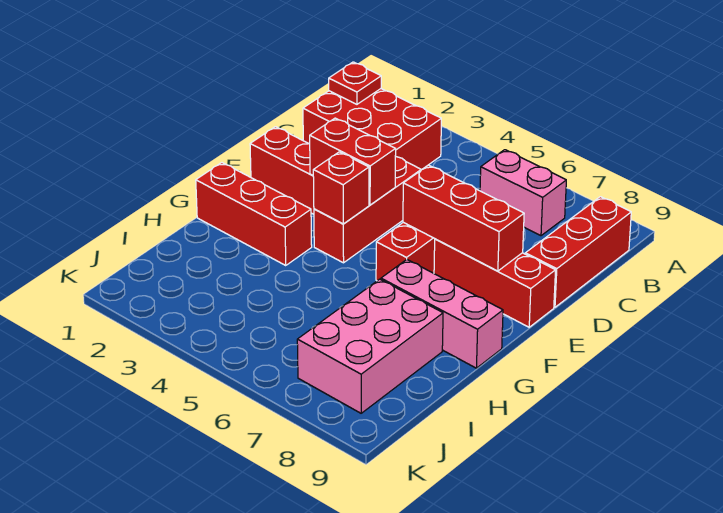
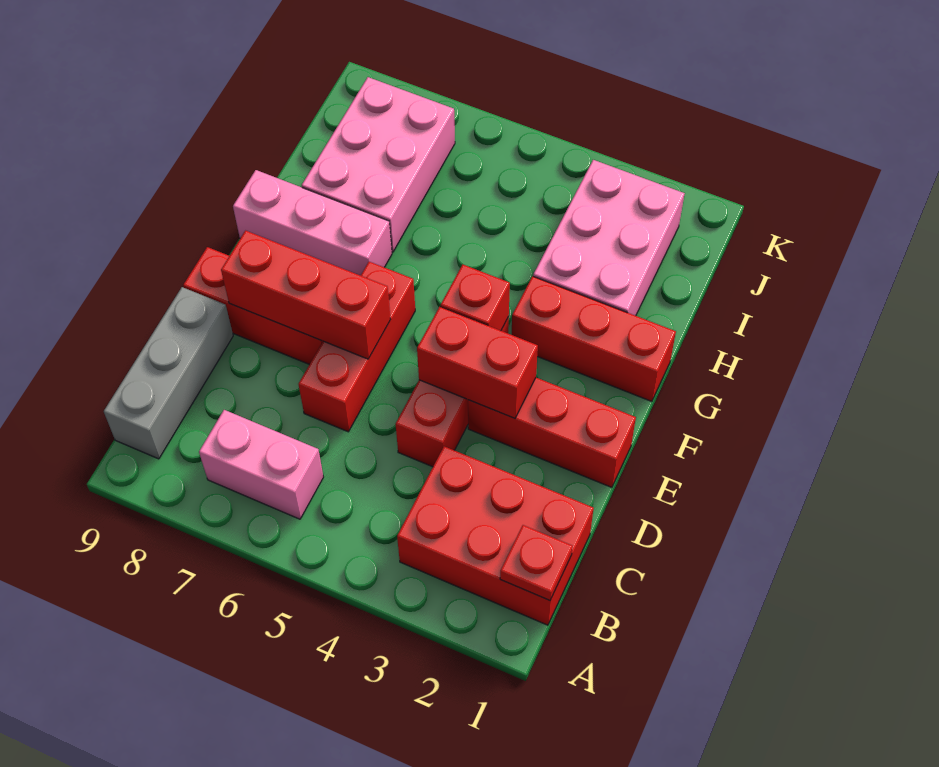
red 1x3 brick [525,197,631,307] -> grey 1x3 brick [104,287,233,459]
none -> pink 2x3 brick [533,160,685,316]

